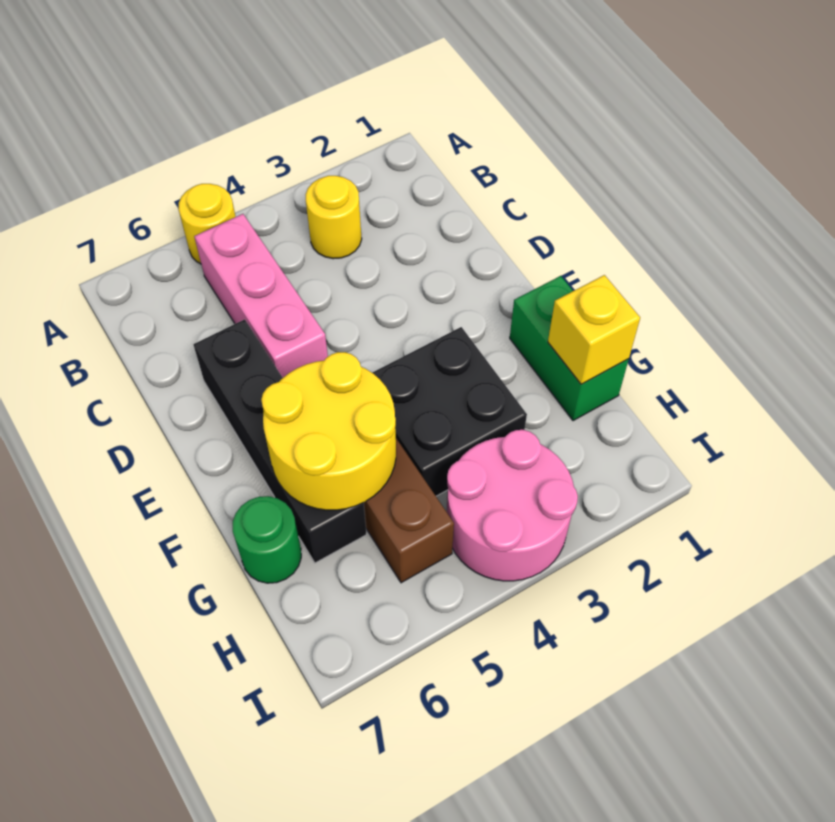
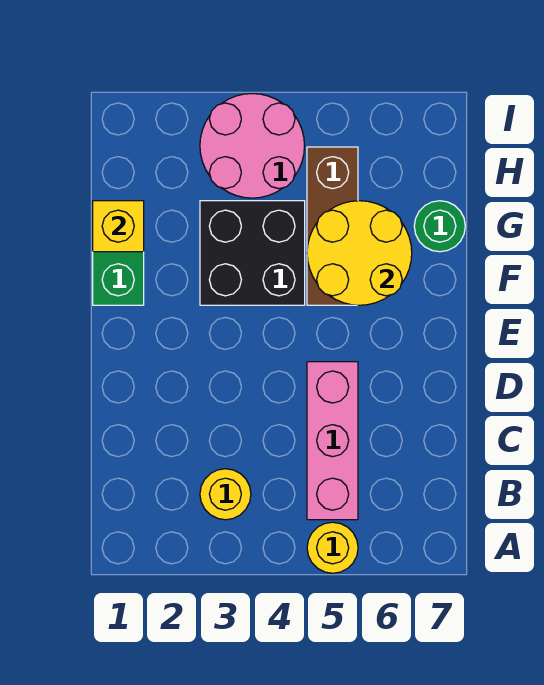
black 1x4 brick [193,319,367,563] -> none

